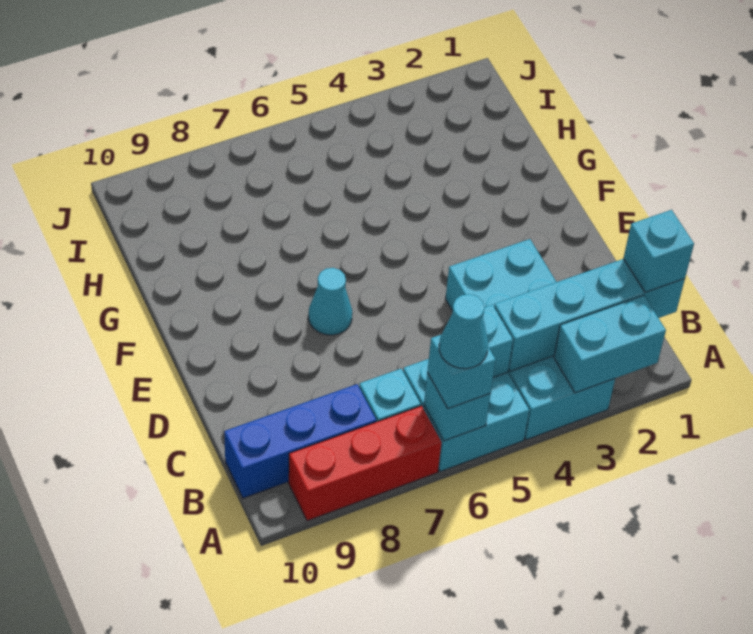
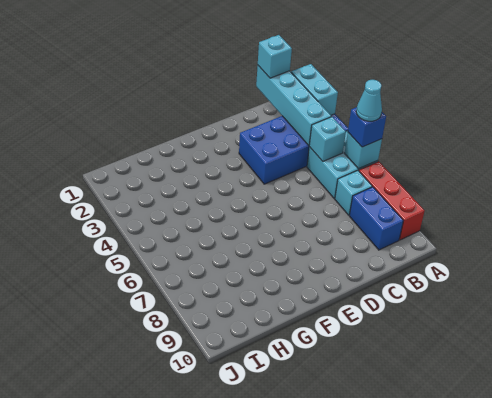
cyan 2x4 brick [445,239,615,440] -> blue 2x4 brick [239,114,348,184]
cyan 1x1 brick [427,335,496,409] -> blue 1x1 brick [348,107,386,147]
blue 1x3 brick [224,384,376,498] -> blue 1x2 brick [349,187,403,250]
cyan 1x1 cone [309,268,352,335] -> none

